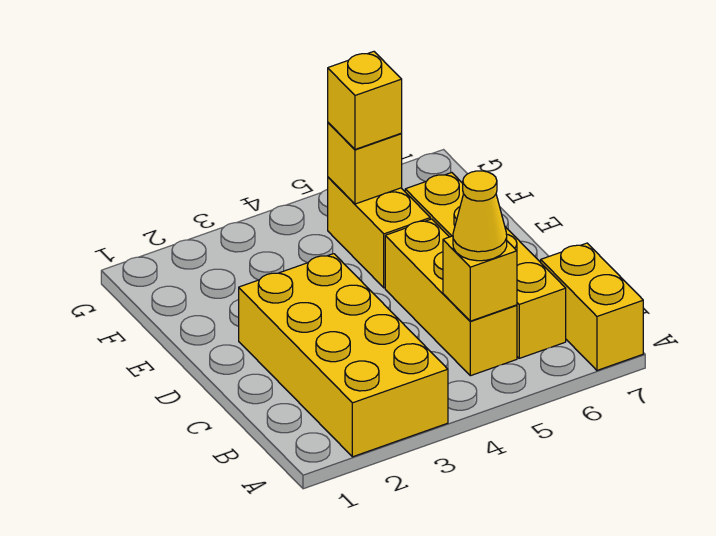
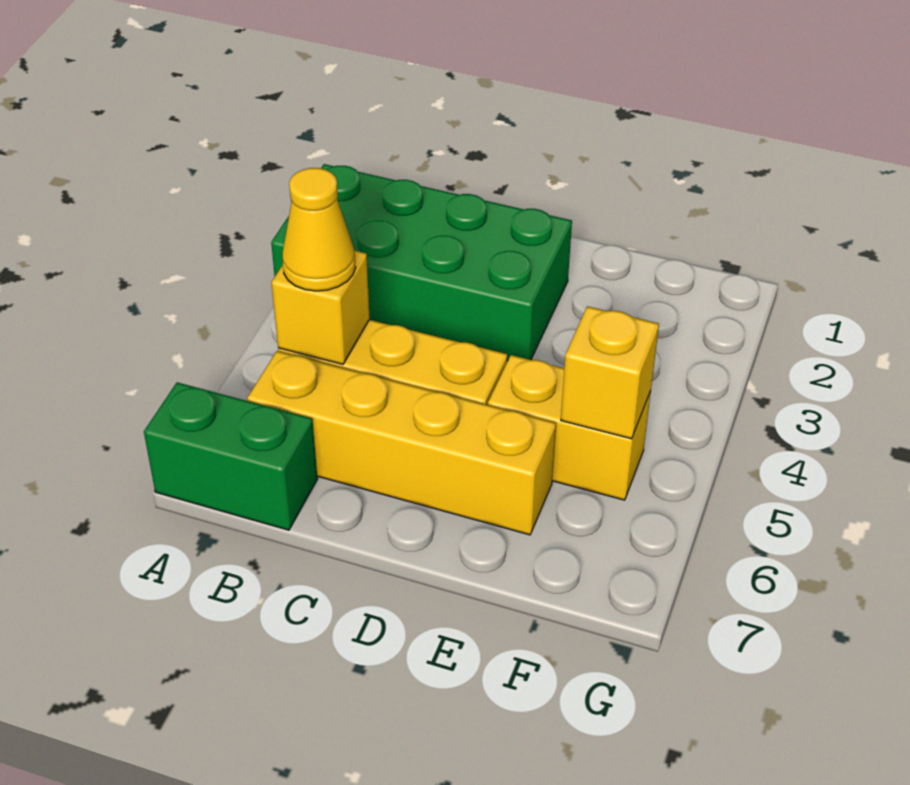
yellow 2x4 brick [239,254,448,457] -> green 2x4 brick [271,164,572,361]
yellow 1x2 brick [541,243,643,370] -> green 1x2 brick [144,382,317,530]
yellow 1x1 brick [328,52,402,149] -> none

